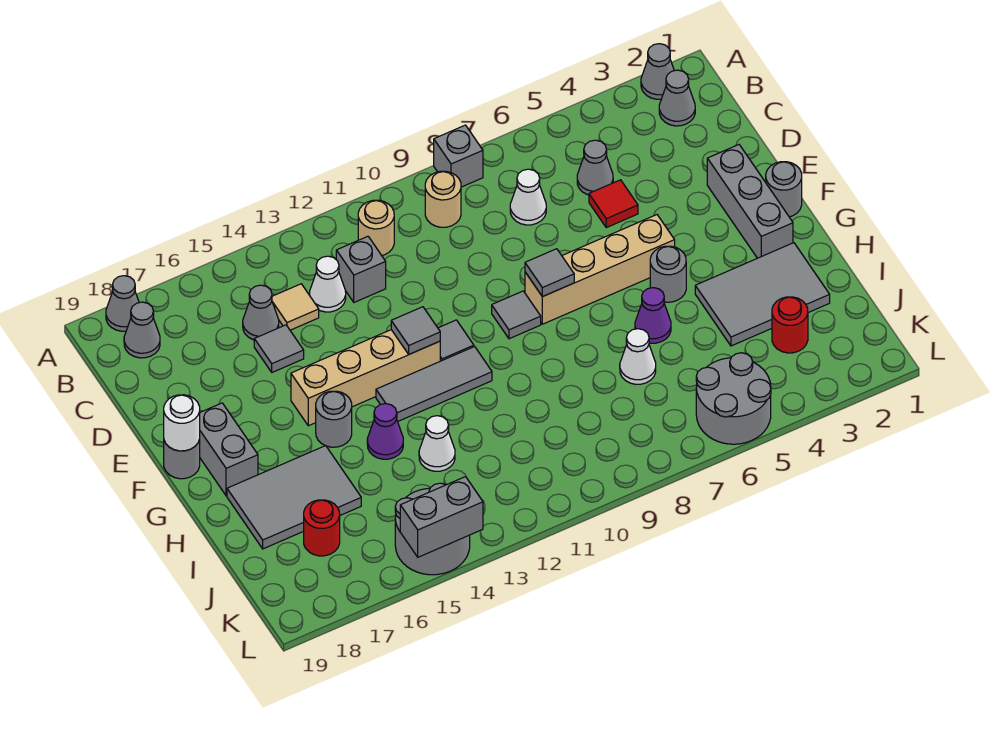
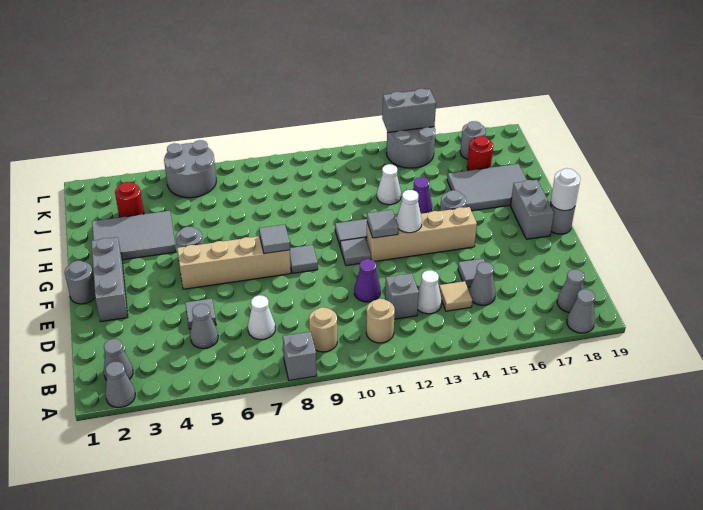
red 1x1 tile [589,180,638,228] -> grey 1x1 tile [185,298,216,329]
purple 1x1 cone [635,288,671,343] -> purple 1x1 cone moved to [354,259,381,302]
white 1x1 cone [620,329,656,384] -> white 1x1 cone moved to [396,190,422,233]
none -> grey 1x1 round brick [460,121,486,159]

